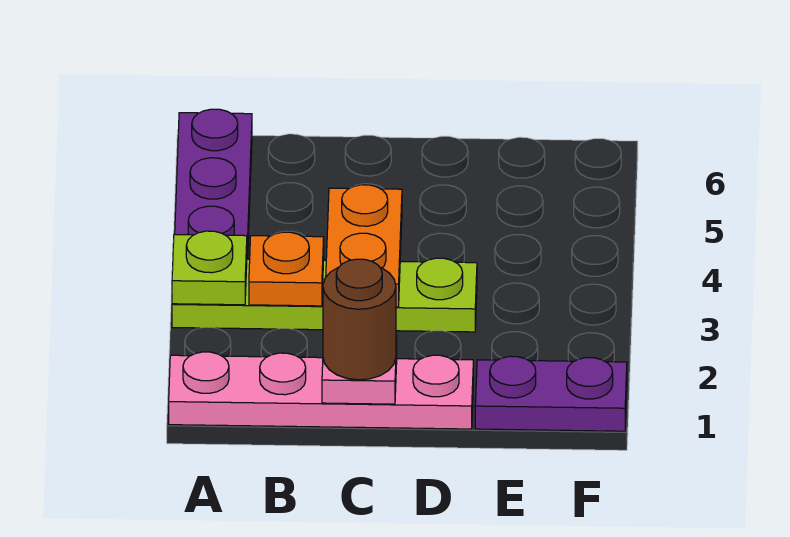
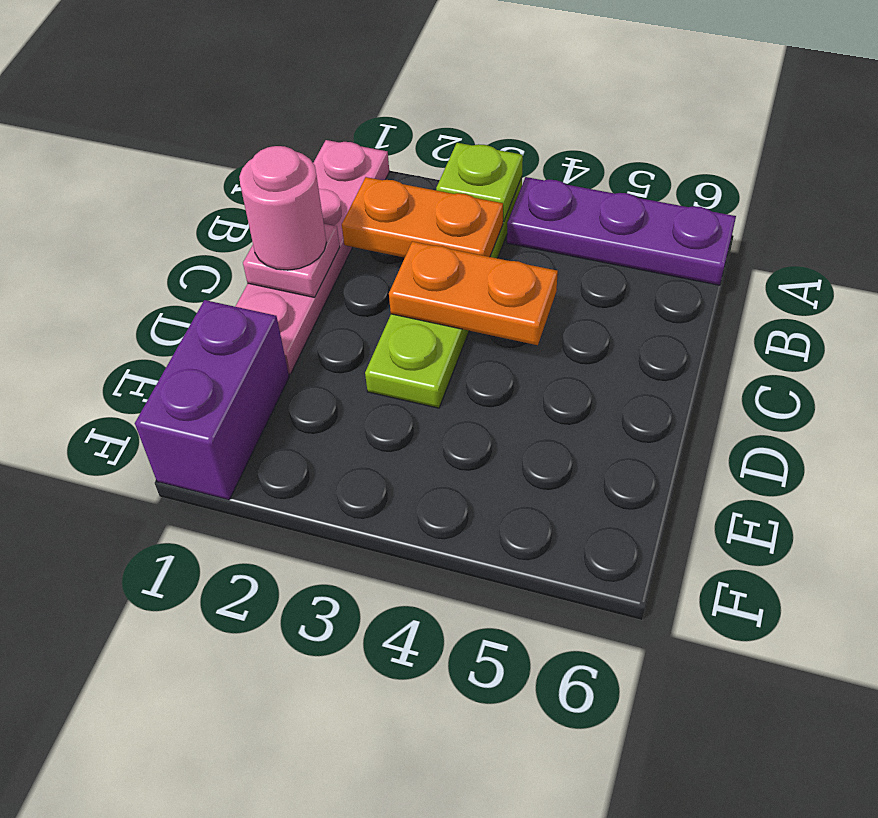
orange 1x1 plate [249,232,324,306] -> orange 1x2 plate [342,177,503,258]
brown 1x1 round brick [323,259,396,380] -> pink 1x1 round brick [239,146,326,270]
purple 1x2 plate [475,356,627,431] -> purple 1x2 brick [135,300,289,500]

